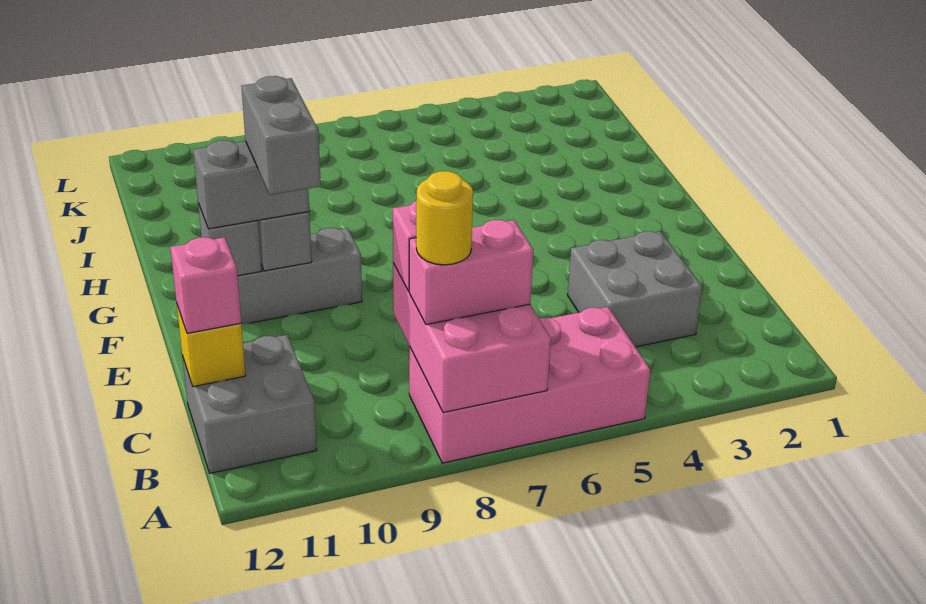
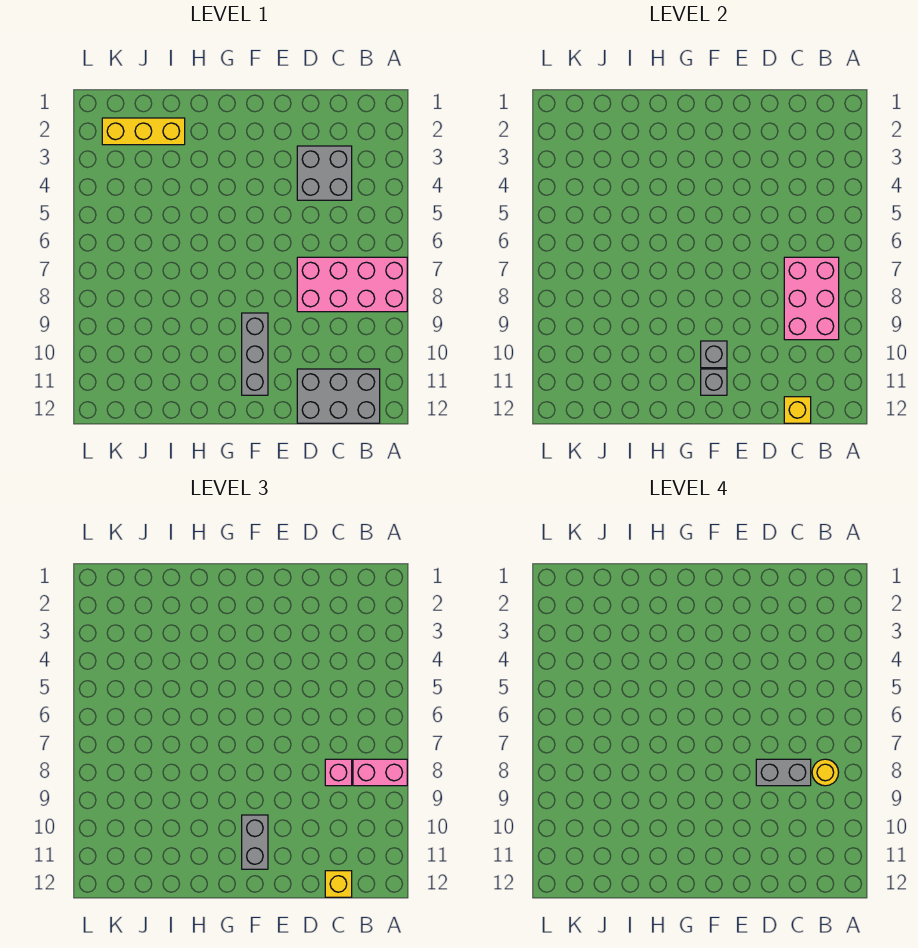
pink 2x4 brick [409,307,650,463] -> pink 2x4 brick turned to [297,257,407,312]
pink 2x3 brick [393,263,551,413] -> pink 2x3 brick turned to [784,257,839,340]
pink 1x2 brick [409,220,533,324] -> pink 1x2 brick turned to [353,759,407,786]
grey 2x2 brick [182,335,317,473] -> grey 2x3 brick [297,369,380,423]
pink 1x1 brick [170,237,241,333] -> yellow 1x1 brick [325,871,352,897]
grey 1x2 brick [241,76,321,195] -> grey 1x2 brick moved to [756,759,811,786]
none -> yellow 1x3 brick [102,118,185,145]

